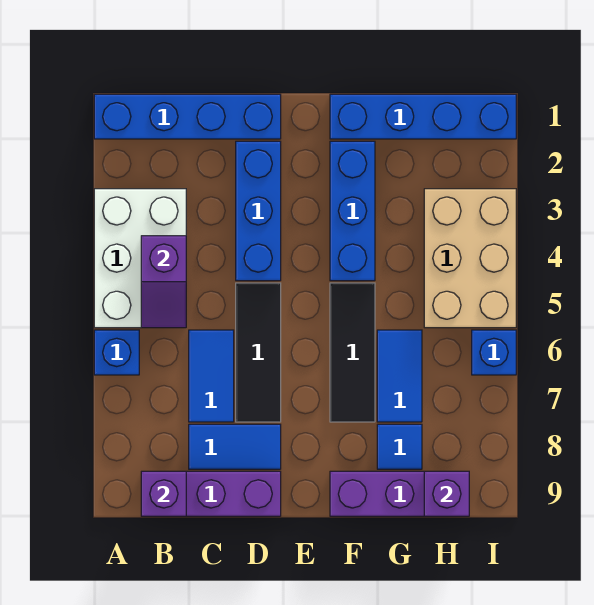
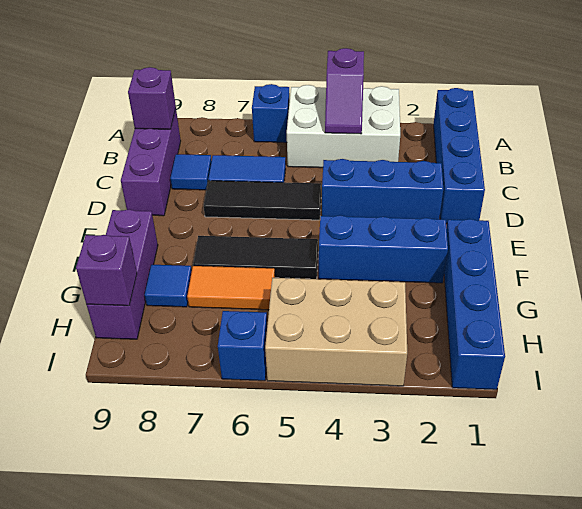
purple 1x2 slope [141,236,186,328] -> purple 1x2 slope turned to [325,48,364,134]
blue 1x2 tile [189,424,281,469] -> blue 1x1 tile [170,154,211,190]
blue 1x2 tile [377,330,422,422] -> orange 1x2 tile [187,266,275,310]

